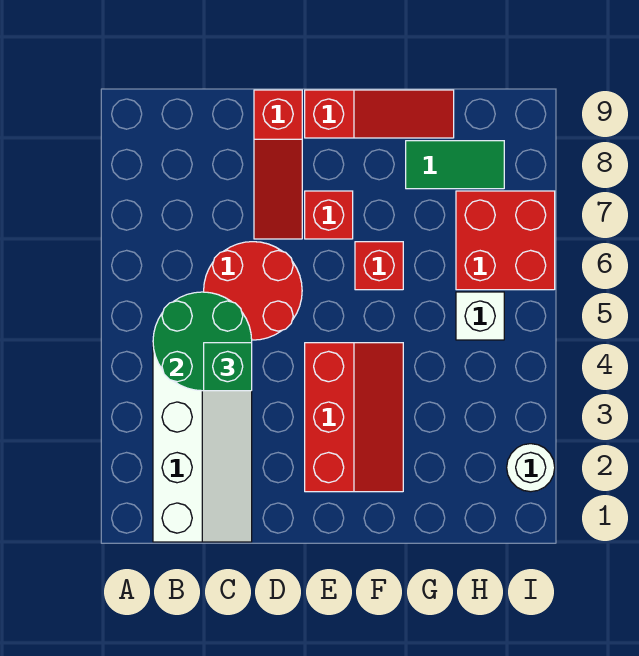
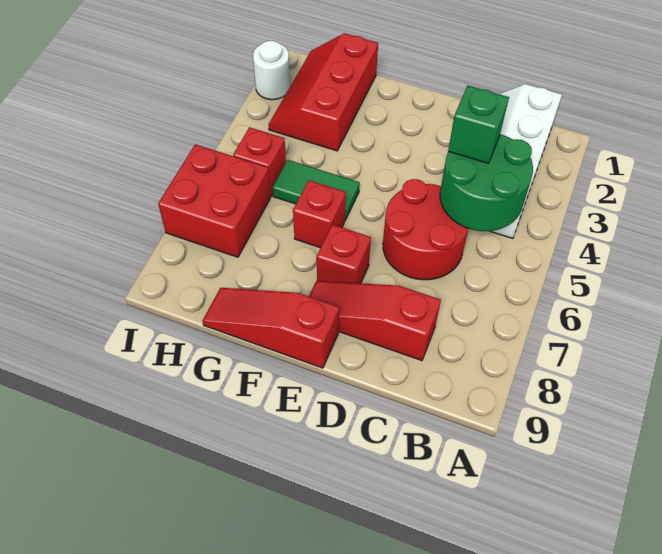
red 1x3 slope [254,90,302,239] -> red 1x3 slope turned to [309,281,441,361]
red 2x3 slope [305,343,403,492] -> red 2x3 slope moved to [268,33,378,151]
green 1x2 tile [406,141,504,189] -> green 1x2 tile moved to [273,160,360,220]
white 1x1 brick [456,292,504,340] -> red 1x1 brick [233,127,286,196]

